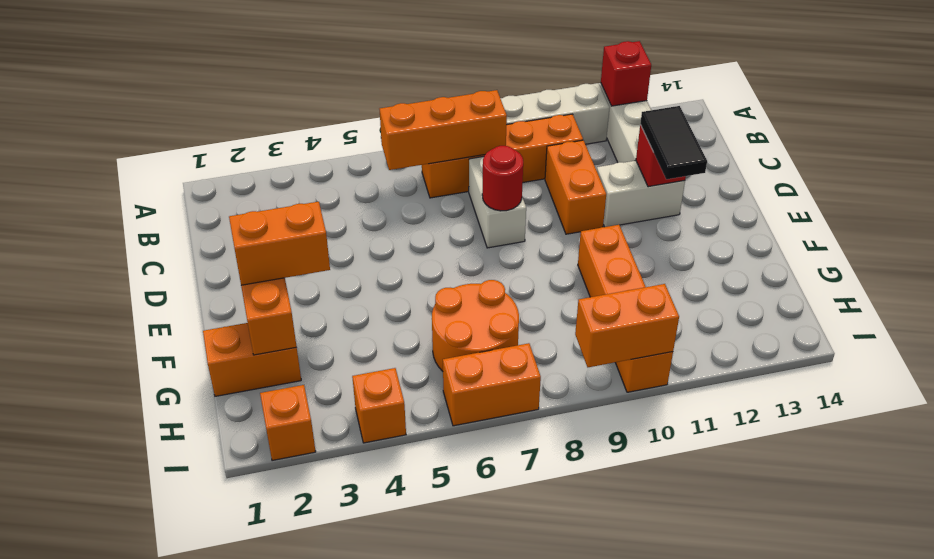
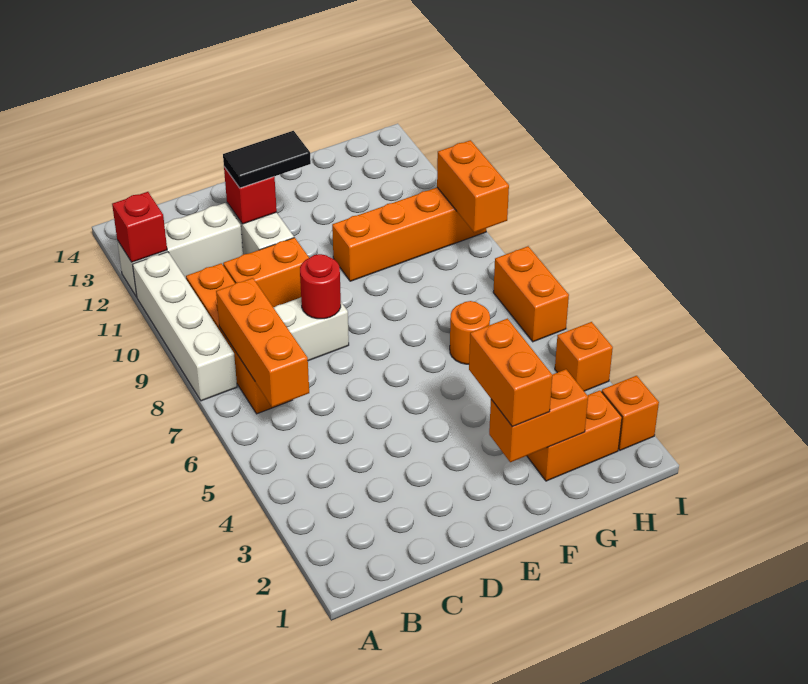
orange 1x2 brick [203,323,301,396] -> orange 1x2 brick turned to [527,390,622,481]
orange 2x2 round brick [432,280,519,371] -> orange 1x1 round brick [450,301,490,364]

